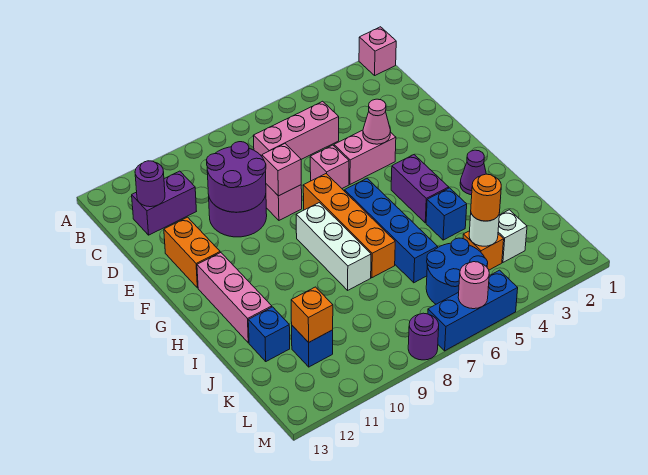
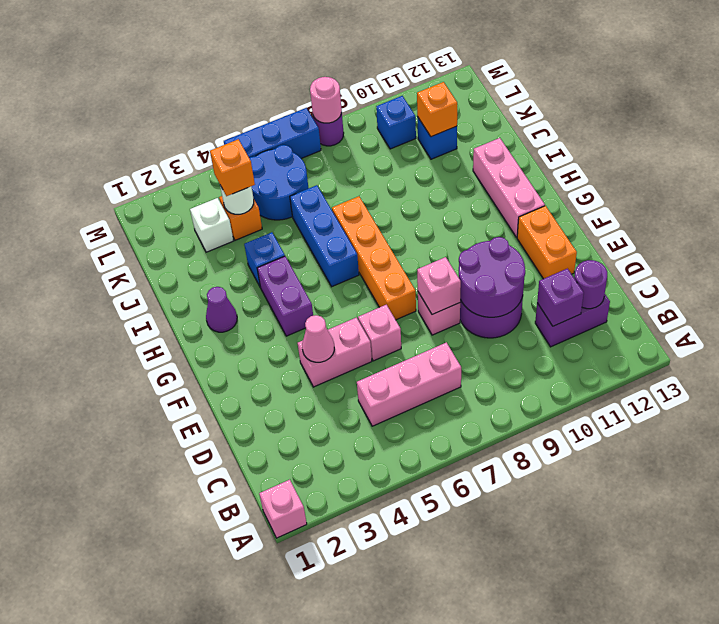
none -> purple 1x1 brick [537,269,584,326]
blue 1x4 brick [345,178,438,283] -> blue 1x3 brick [290,185,359,287]
white 1x3 brick [296,203,371,290] -> none
blue 1x1 brick [248,307,290,361] -> blue 1x1 brick moved to [376,96,416,149]
orange 1x1 round brick [471,174,501,221] -> orange 1x1 brick [210,139,255,196]
pink 1x1 round brick [458,262,489,309] -> pink 1x1 round brick moved to [310,77,342,123]

